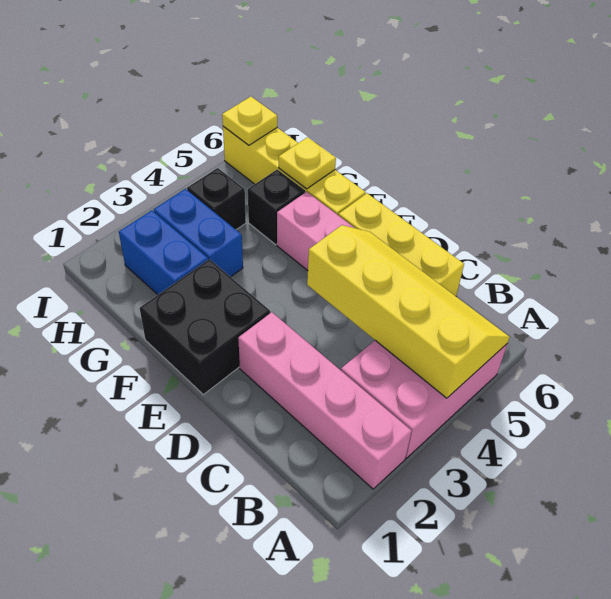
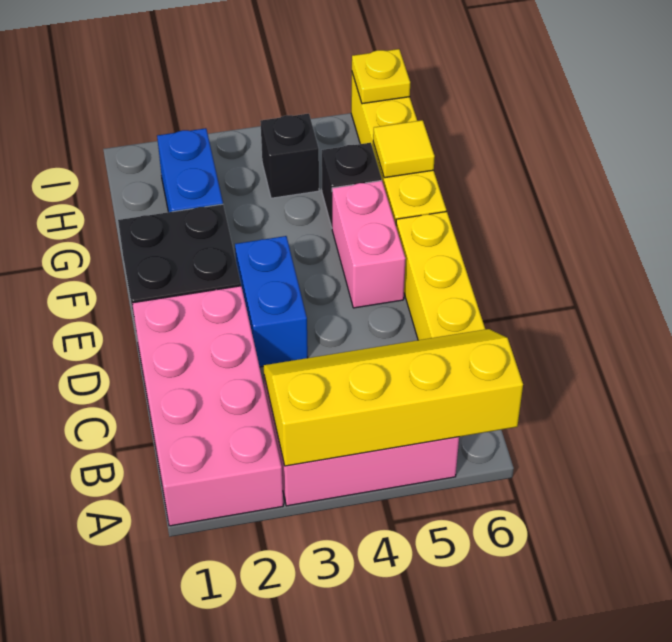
pink 1x4 brick [238,312,411,489] -> pink 2x4 brick [132,286,283,526]
yellow 2x4 slope [307,225,510,398] -> yellow 2x4 slope turned to [263,329,523,466]
blue 1x2 brick [154,189,243,277] -> blue 1x2 brick moved to [235,236,308,367]
yellow 1x1 plate [279,137,336,189] -> yellow 1x1 tile [373,120,435,178]

